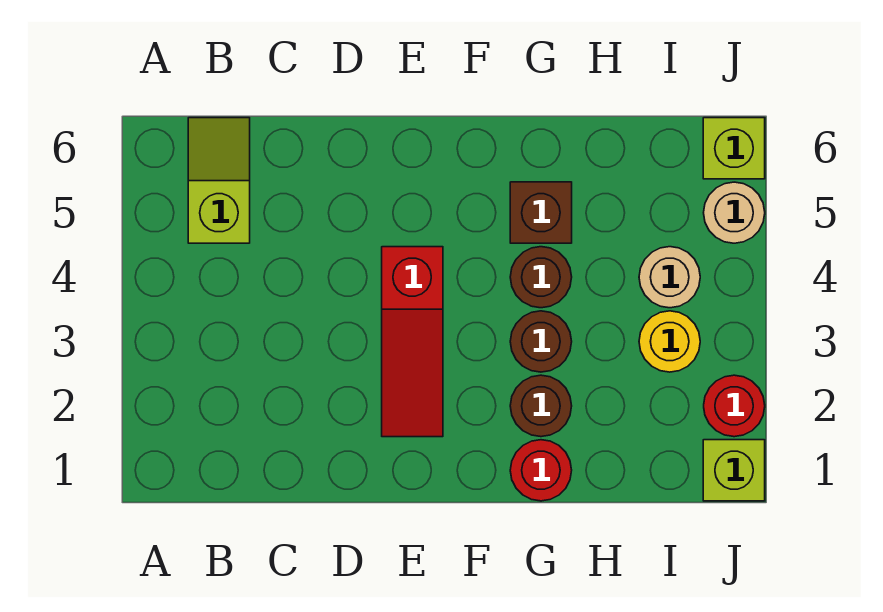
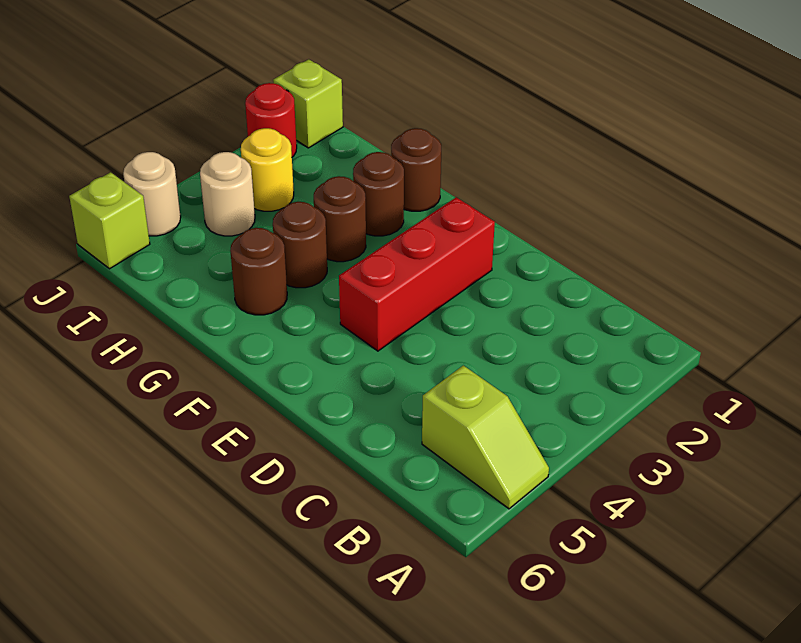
lime 1x2 slope [188,118,250,243] -> lime 1x2 slope turned to [422,365,549,509]
red 1x3 slope [382,247,443,437] -> red 1x3 brick [339,197,495,351]
red 1x1 round brick [510,440,572,501] -> brown 1x1 round brick [391,128,441,211]
brown 1x1 brick [510,182,572,243] -> brown 1x1 round brick [230,228,287,315]

